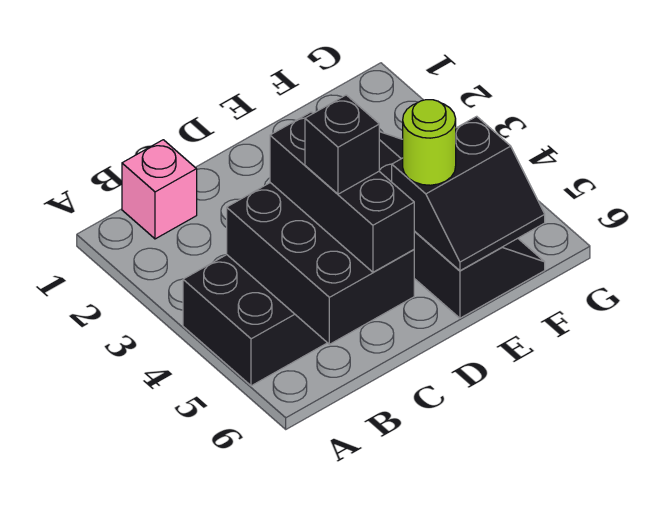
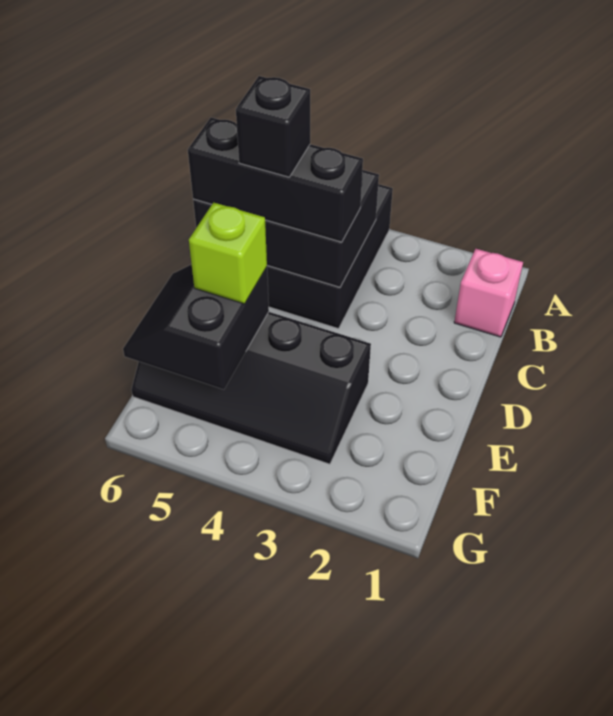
lime 1x1 round brick [403,100,456,185] -> lime 1x1 brick [189,203,267,304]

